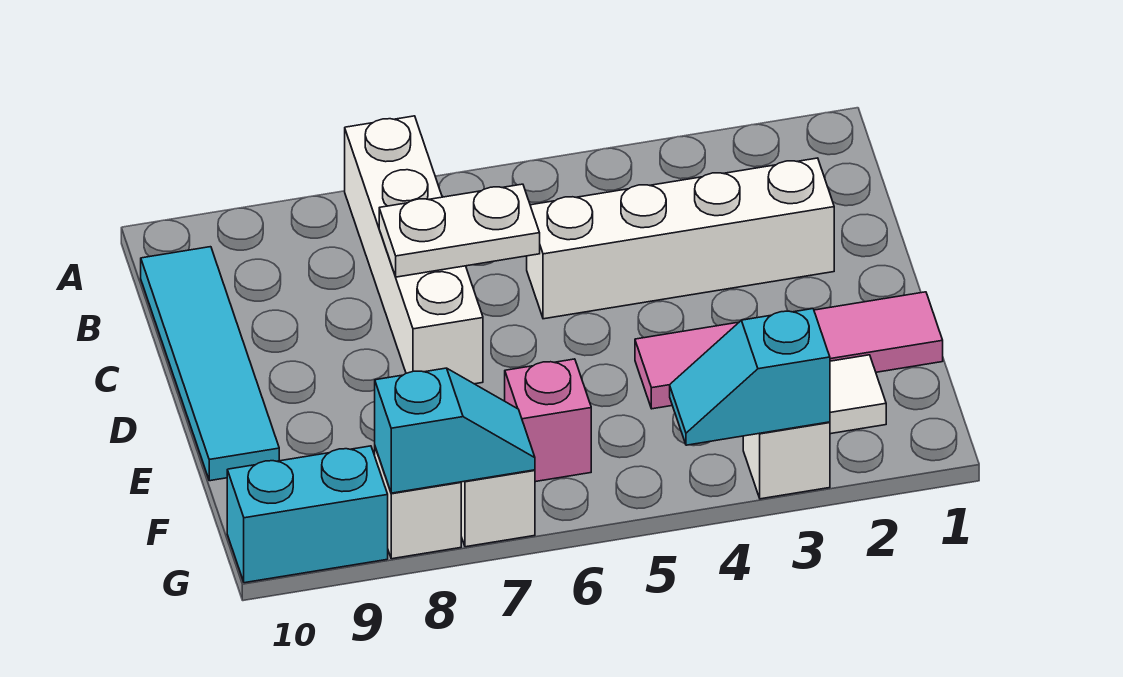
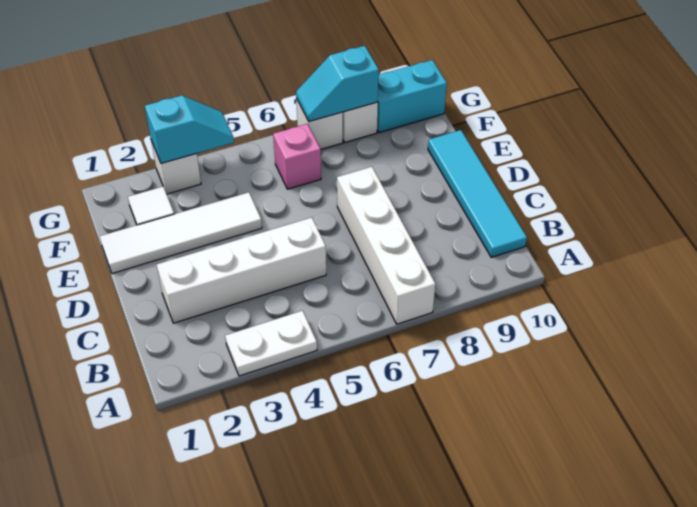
white 1x2 plate [379,184,540,277] -> white 1x2 plate moved to [225,311,317,376]
pink 1x4 tile [635,292,943,409] -> white 1x4 tile [100,192,262,274]

